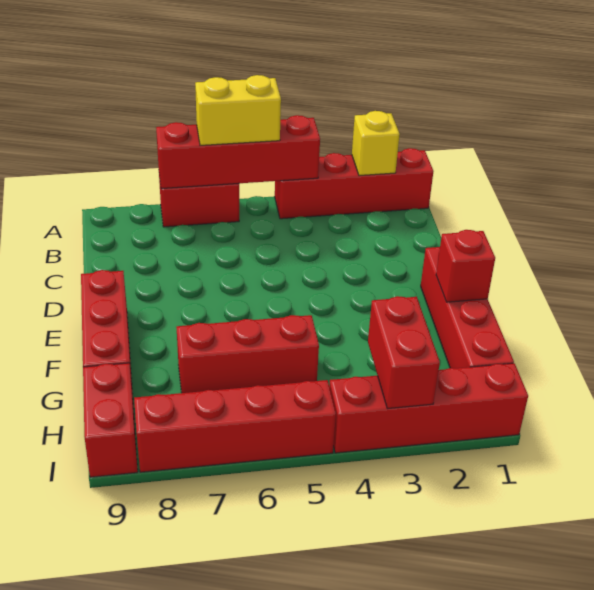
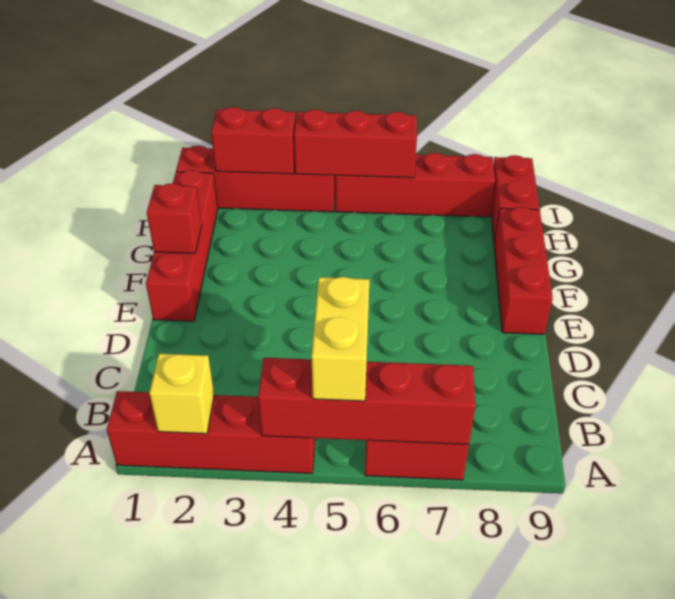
yellow 1x2 brick [195,75,281,145] -> yellow 1x2 brick turned to [311,277,370,401]
red 1x3 brick [177,315,319,393] -> red 1x3 brick moved to [294,109,417,178]
red 1x2 brick [368,296,440,409] -> red 1x2 brick turned to [211,107,296,174]

